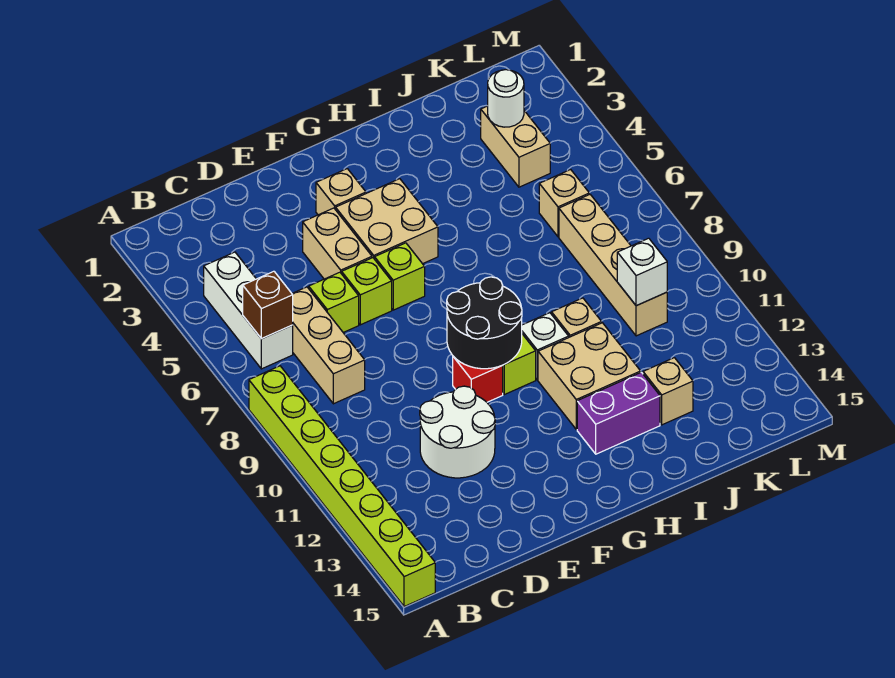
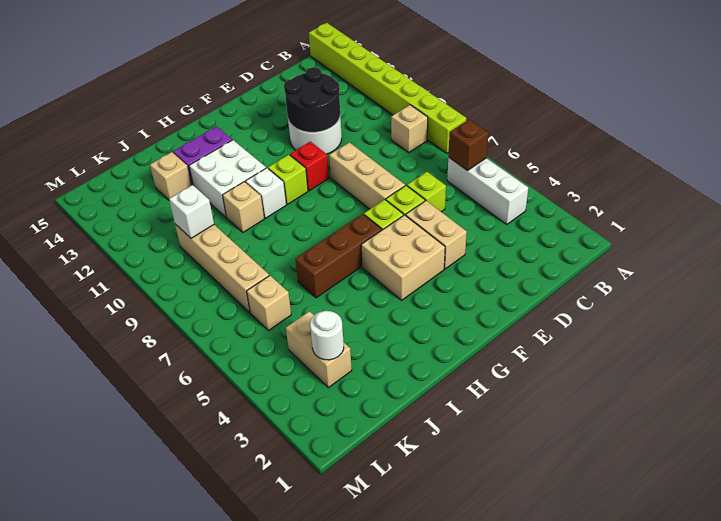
tan 1x3 brick [292,287,365,404] -> tan 1x3 brick moved to [329,142,405,209]
tan 1x1 brick [316,169,366,215] -> tan 1x1 brick moved to [391,105,428,152]
black 2x2 round brick [447,277,522,369] -> black 2x2 round brick moved to [284,67,340,132]
none -> brown 1x3 brick [295,214,382,298]
tan 2x2 brick [538,323,641,429] -> white 2x2 brick [189,140,266,217]

